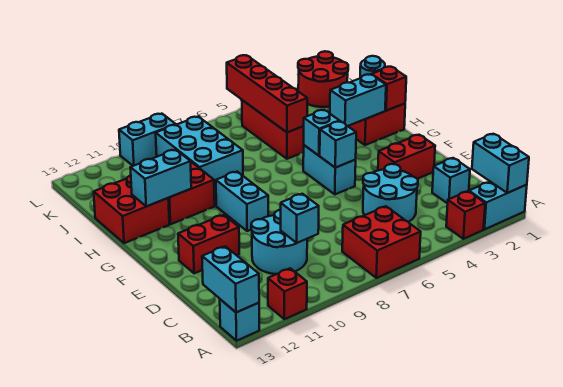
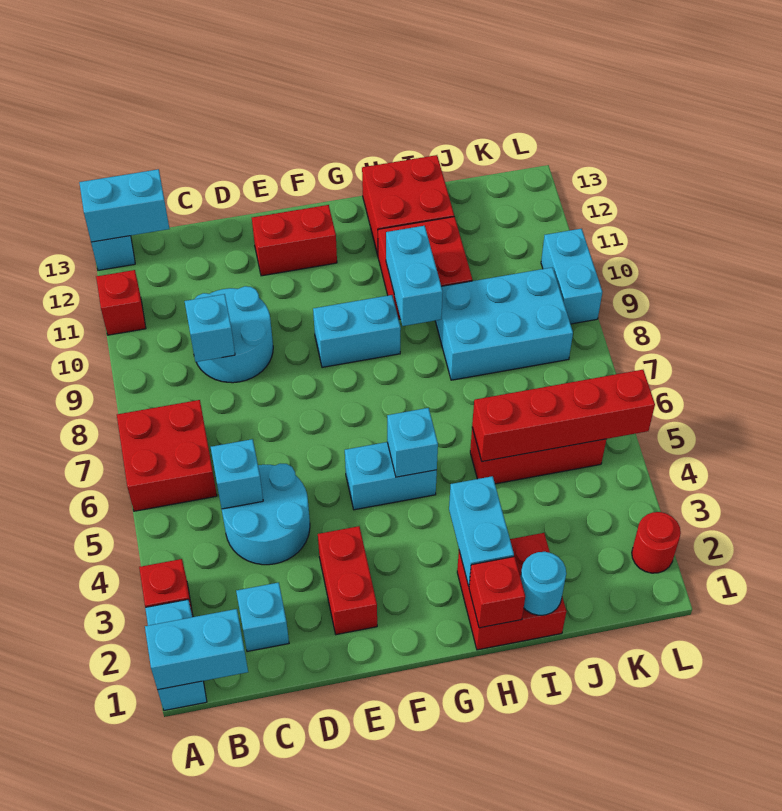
red 1x2 brick [178,215,239,273] -> red 1x2 brick turned to [252,205,337,276]
cyan 1x1 brick [320,121,356,168] -> cyan 1x1 brick moved to [211,439,263,509]
cyan 1x2 brick [130,150,191,206] -> cyan 1x2 brick moved to [386,226,443,326]
red 2x2 round brick [298,51,348,107] -> red 1x1 round brick [632,512,681,573]

